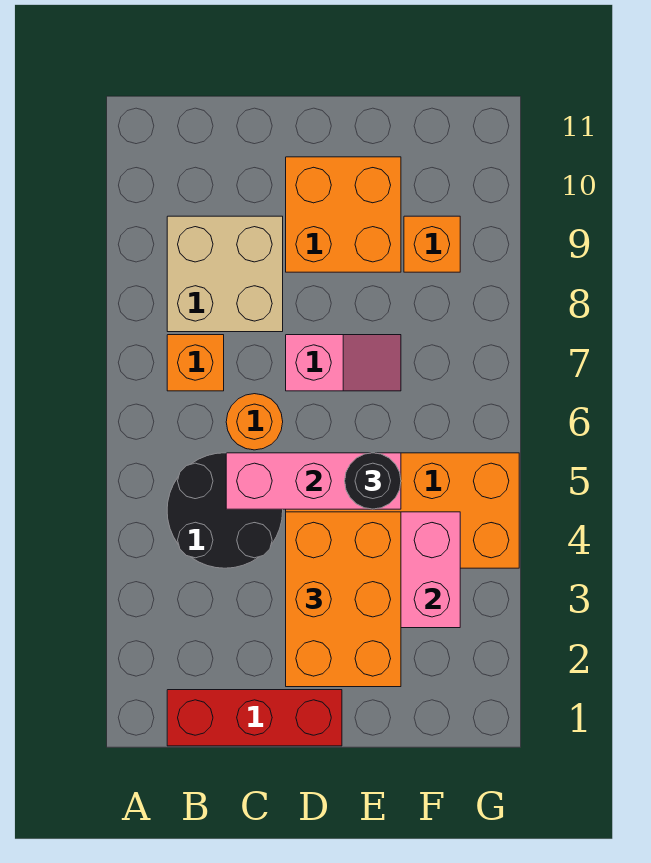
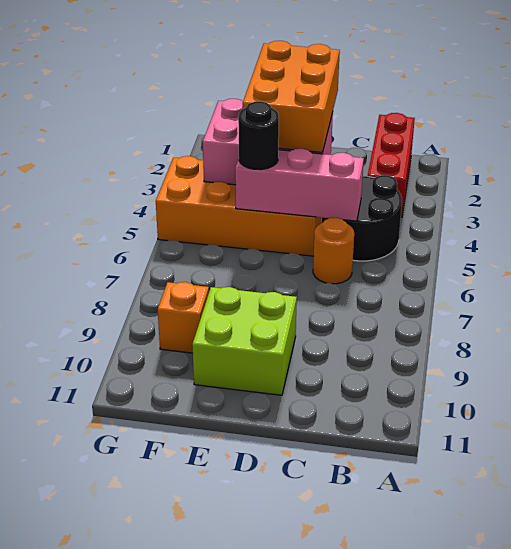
red 1x3 brick [167,690,342,746] -> red 1x3 brick turned to [368,113,415,217]
orange 1x1 brick [167,335,224,391] -> none
tan 2x2 brick [167,216,283,332] -> none
pink 1x2 slope [286,335,401,391] -> none
orange 2x2 brick [286,157,401,272] -> lime 2x2 brick [192,287,297,395]

